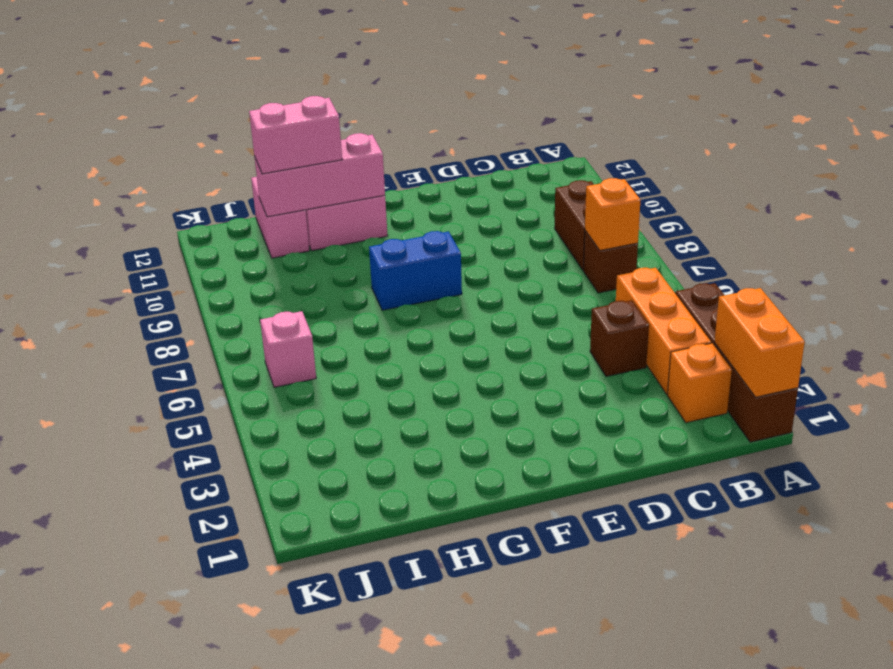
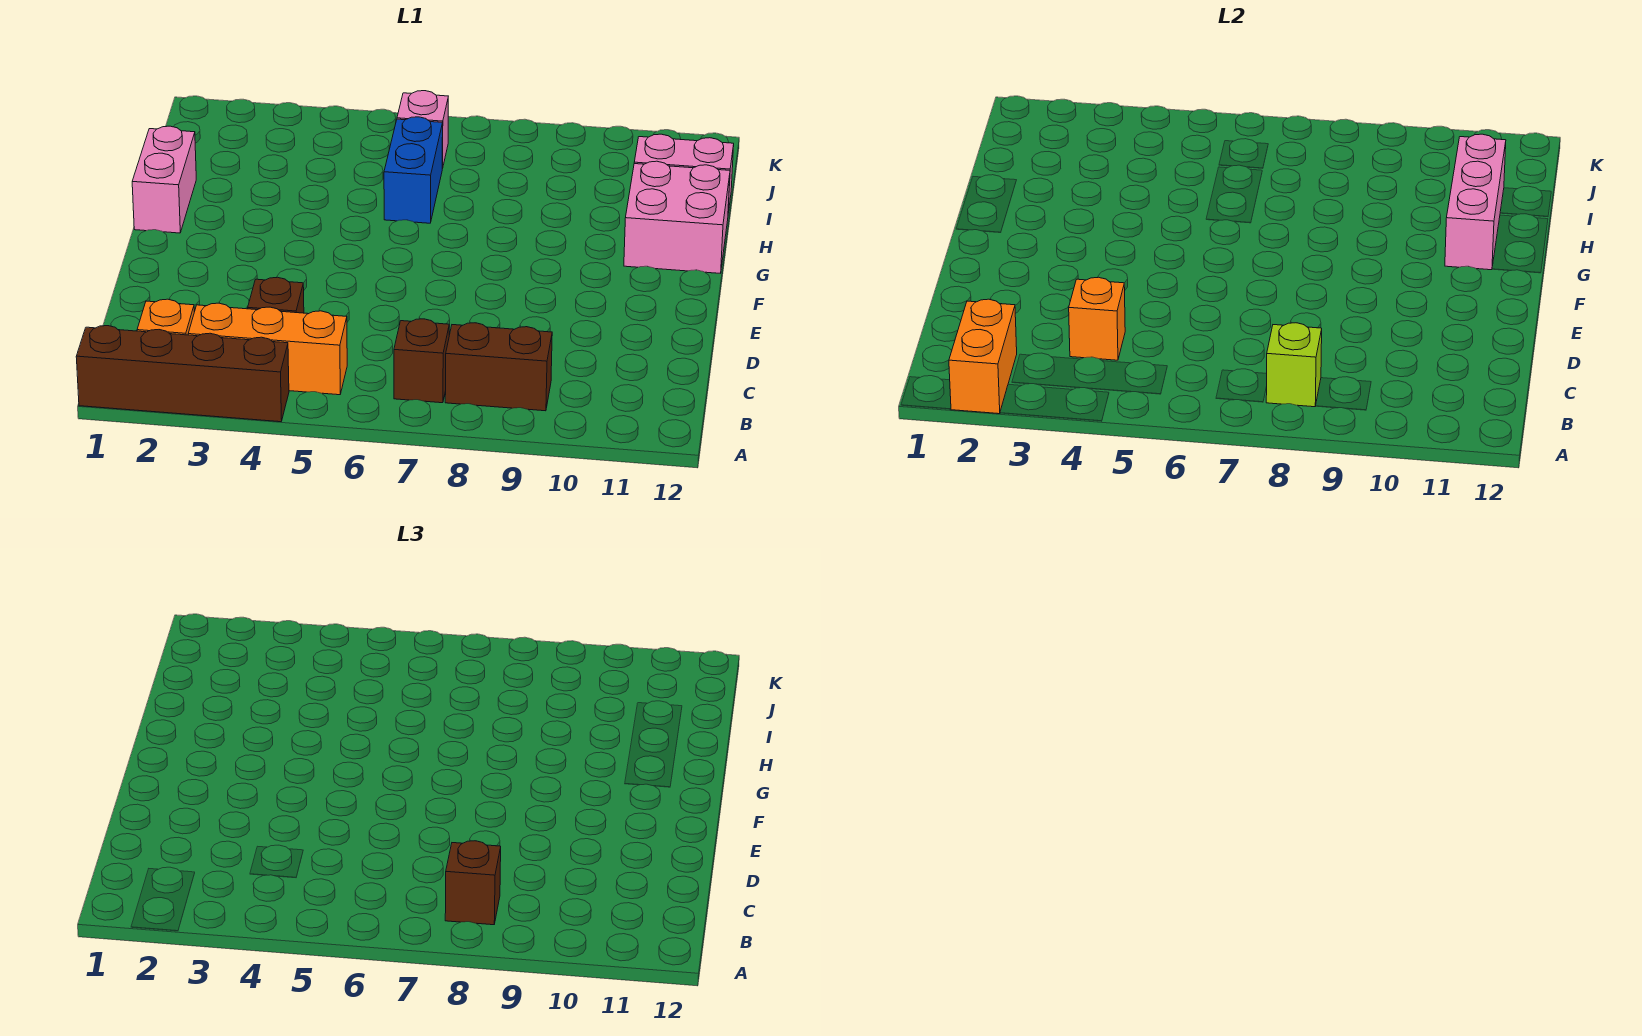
orange 1x2 brick [714,288,805,397] -> orange 1x2 brick turned to [949,299,1017,414]
orange 1x1 brick [585,178,640,250] -> orange 1x1 brick moved to [1069,277,1125,360]
none -> lime 1x1 brick [1266,323,1322,407]
none -> brown 1x1 brick [445,841,501,925]
blue 1x2 brick [369,231,462,310] -> blue 1x2 brick moved to [384,117,443,223]
pink 1x2 brick [249,96,342,174] -> pink 1x2 brick moved to [132,126,196,233]

